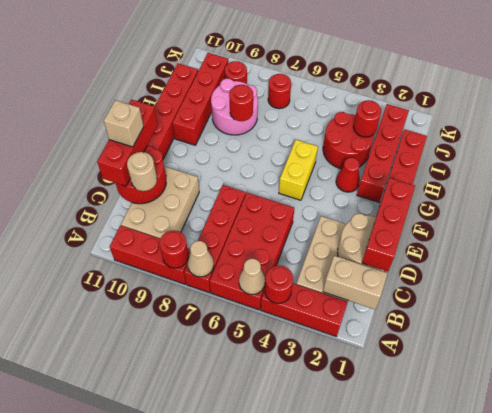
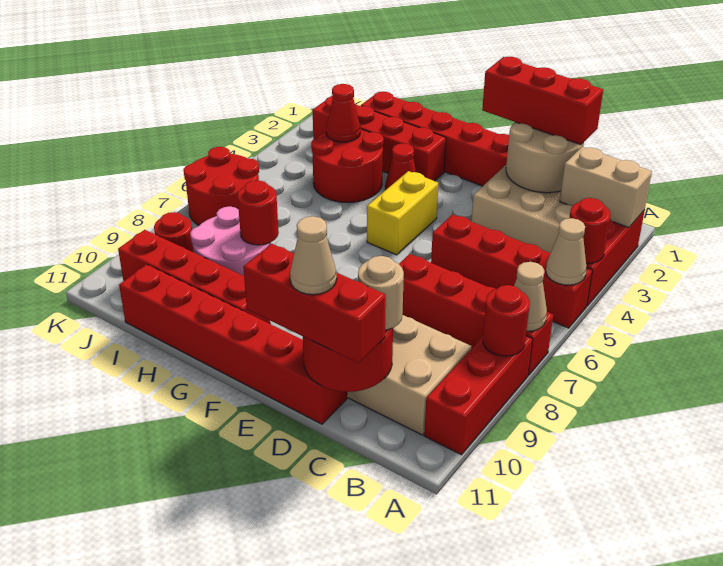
red 2x4 brick [209,193,294,310] -> red 1x4 brick [431,214,592,328]
tan 1x2 brick [323,256,388,309] -> tan 1x2 brick turned to [560,147,652,228]
tan 1x1 brick [104,100,144,147] -> tan 1x1 cone [290,216,337,295]
yellow 1x2 brick [279,140,318,200] -> yellow 1x2 brick turned to [367,171,438,255]
red 1x1 round brick [353,100,381,137] -> red 1x1 cone [326,84,360,142]
red 1x1 round brick [268,74,291,109] -> red 2x2 round brick [184,147,259,225]

